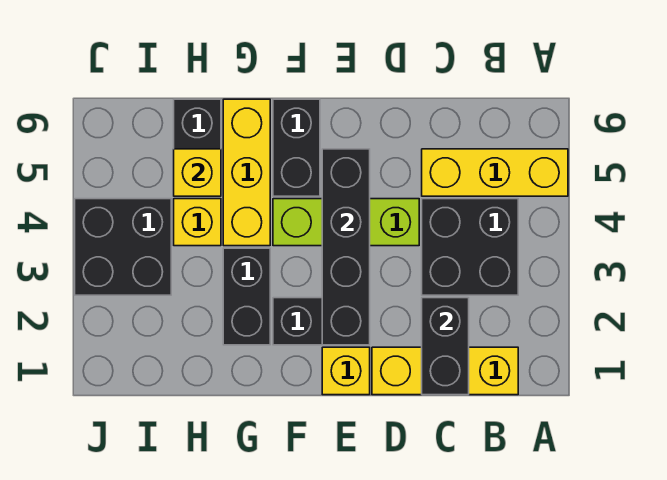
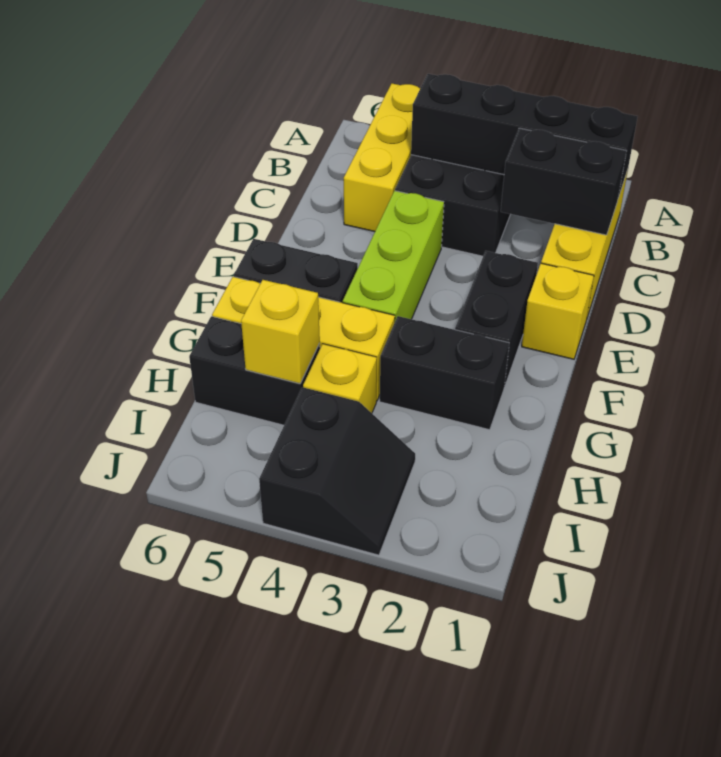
black 1x4 brick [322,149,370,345] -> black 1x4 brick moved to [411,74,638,198]
black 2x2 brick [75,199,171,295] -> black 2x2 slope [259,387,415,555]

